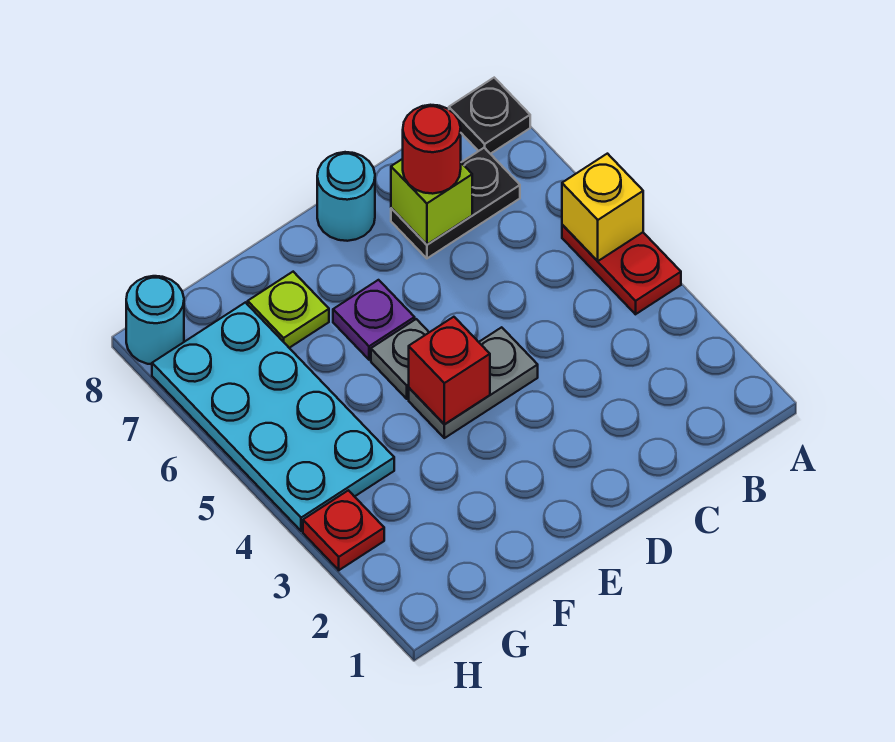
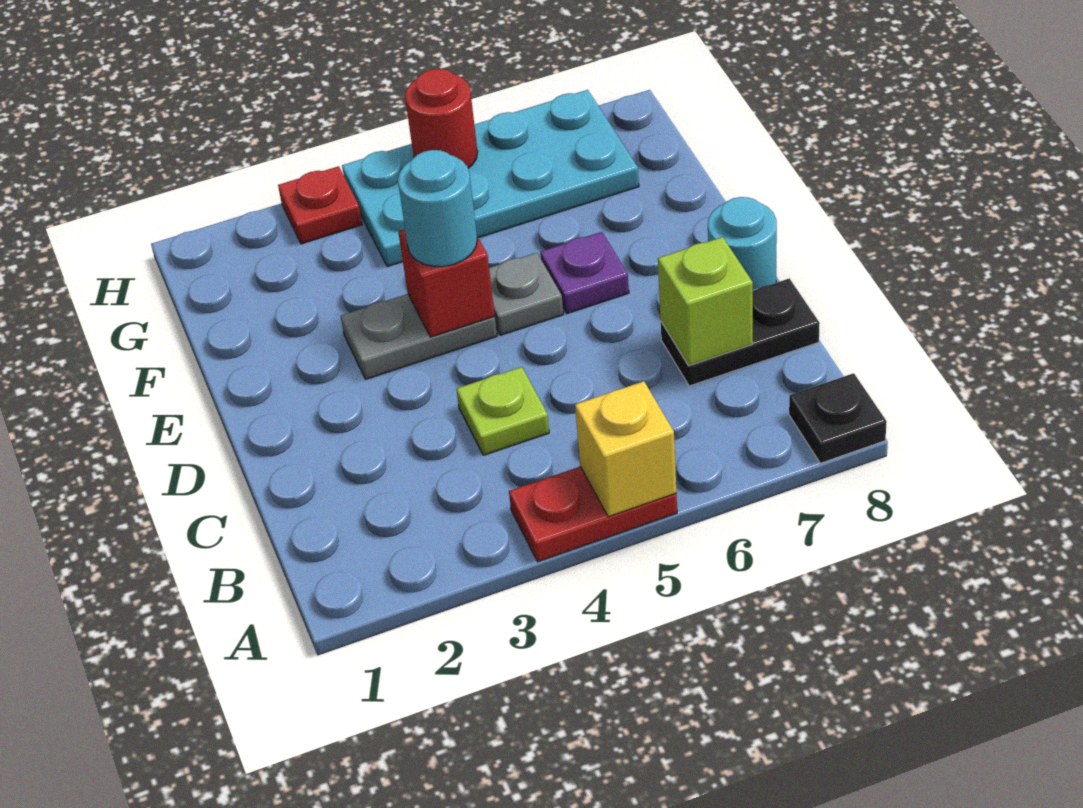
black 1x2 plate [391,148,520,258] -> black 1x2 plate turned to [661,279,820,386]
red 1x1 round brick [403,105,461,194] -> red 1x1 round brick moved to [405,69,478,168]
grey 1x2 plate [409,327,538,438] -> grey 1x2 plate turned to [341,294,497,379]
lime 1x1 plate [248,272,329,348] -> lime 1x1 plate moved to [456,367,549,455]
cyan 1x1 round brick [126,276,184,364] -> cyan 1x1 round brick moved to [398,150,477,267]

